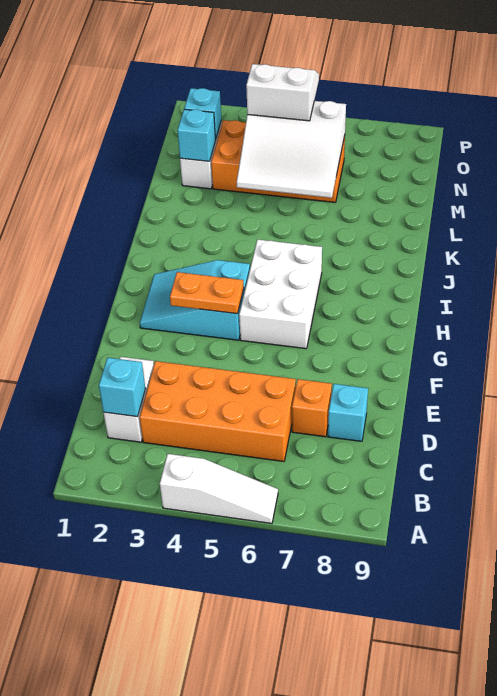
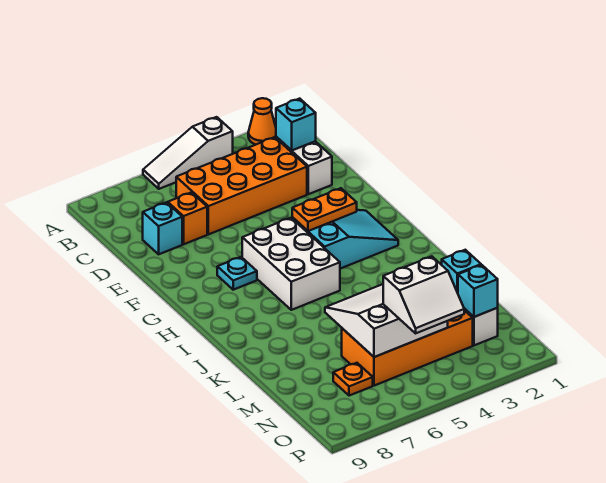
none -> orange 1x1 cone [248,98,276,144]
none -> cyan 1x1 plate [217,257,257,290]
none -> orange 1x1 plate [333,363,373,396]

